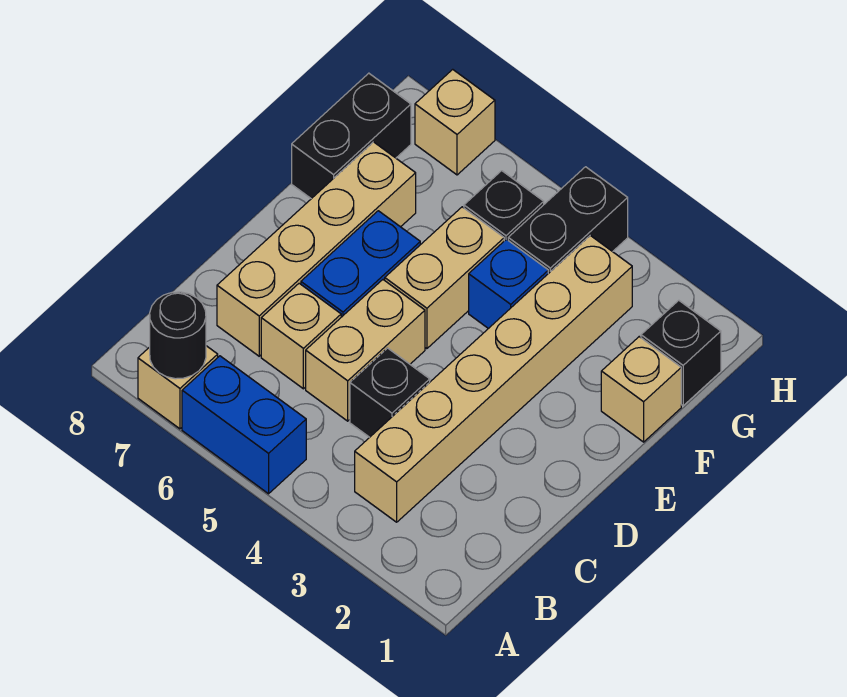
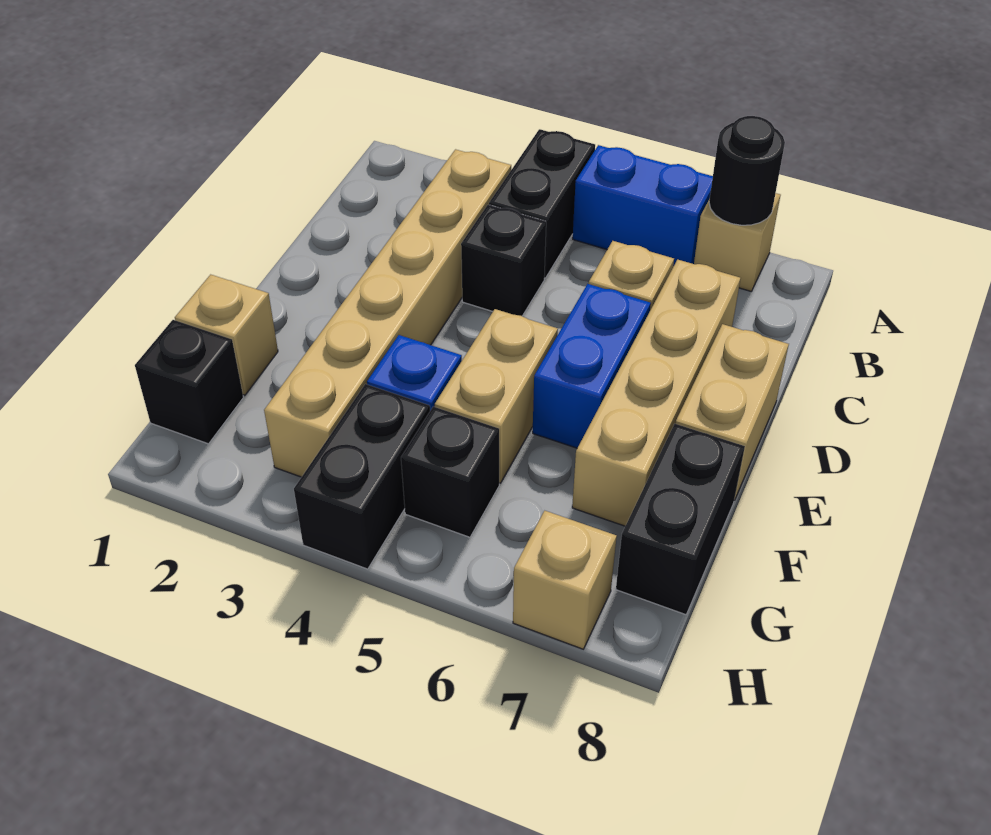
none -> black 1x2 brick [489,129,595,278]
tan 1x2 brick [306,280,425,421] -> tan 1x2 brick moved to [675,324,789,500]

